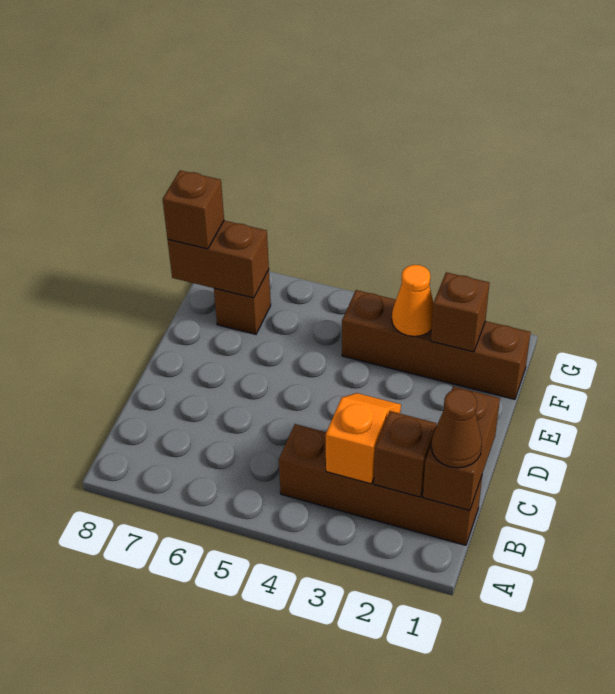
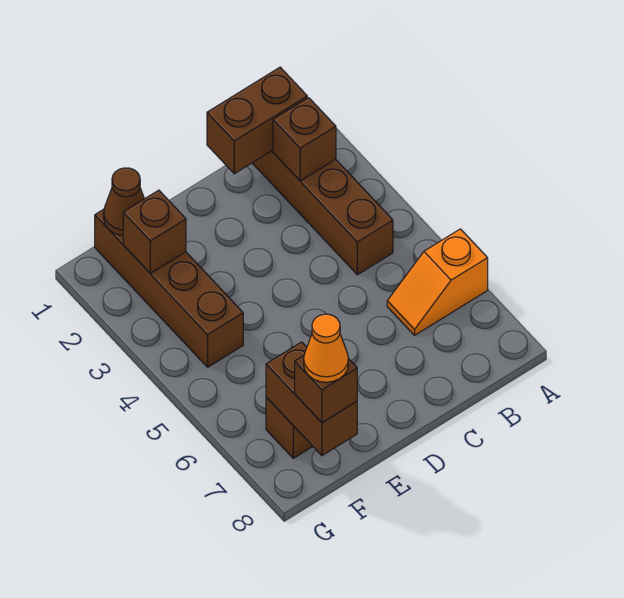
brown 1x1 cone [431,389,482,468] -> brown 1x1 cone moved to [104,168,144,236]
orange 1x2 slope [326,393,401,484] -> orange 1x2 slope moved to [387,229,488,335]
orange 1x1 cone [392,265,434,336] -> orange 1x1 cone moved to [304,314,348,382]

